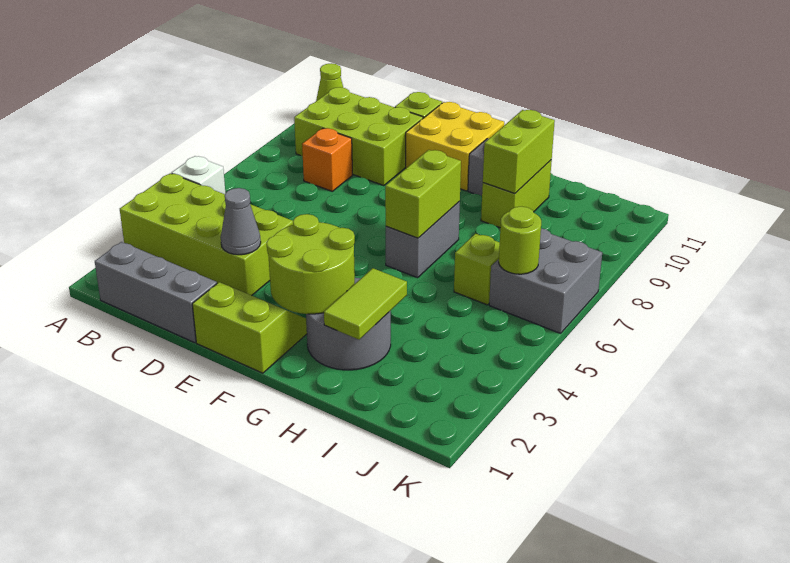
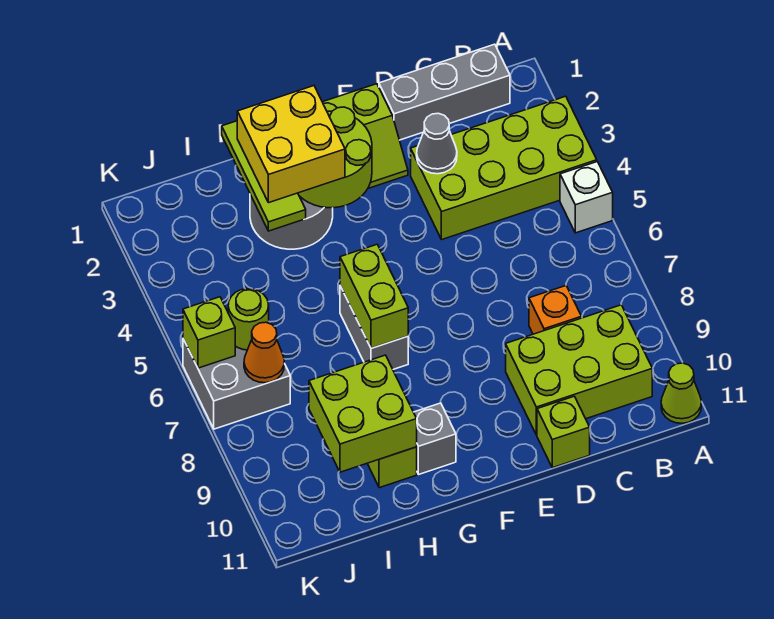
yellow 2x2 brick [406,102,504,191] -> yellow 2x2 brick moved to [237,86,345,203]
lime 1x2 tile [324,268,407,340] -> lime 1x3 tile [222,121,306,231]
lime 1x2 brick [483,110,555,193] -> lime 2x2 brick [309,355,417,472]
lime 1x1 brick [454,234,500,305] -> lime 1x1 brick moved to [183,297,235,368]
none -> orange 1x1 cone [244,322,284,383]

